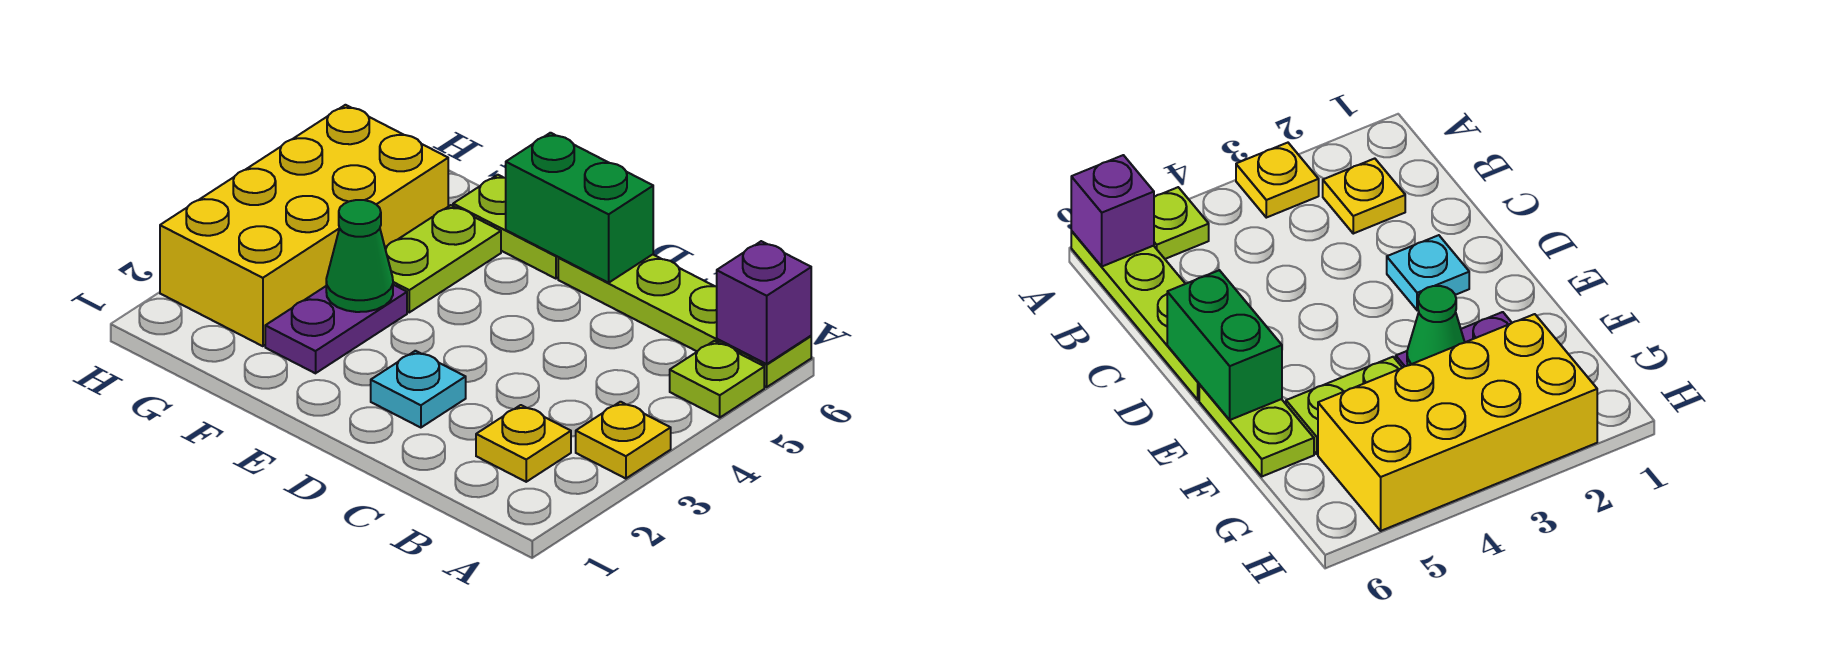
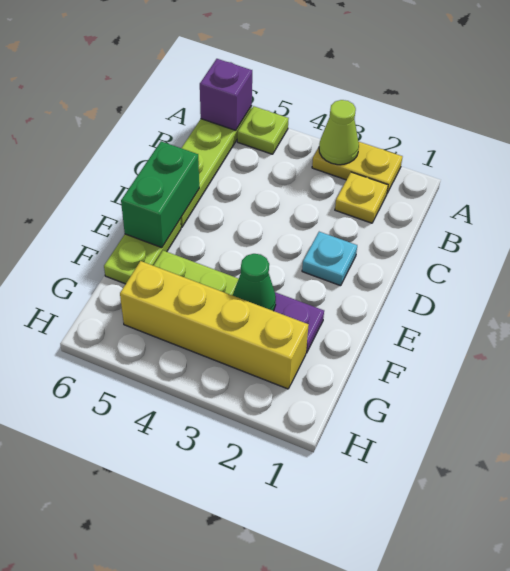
yellow 1x1 plate [576,402,671,479] -> yellow 1x2 plate [312,141,403,193]
none -> lime 1x1 cone [319,100,359,165]
yellow 2x4 brick [160,105,448,346] -> yellow 1x4 brick [120,261,309,389]

